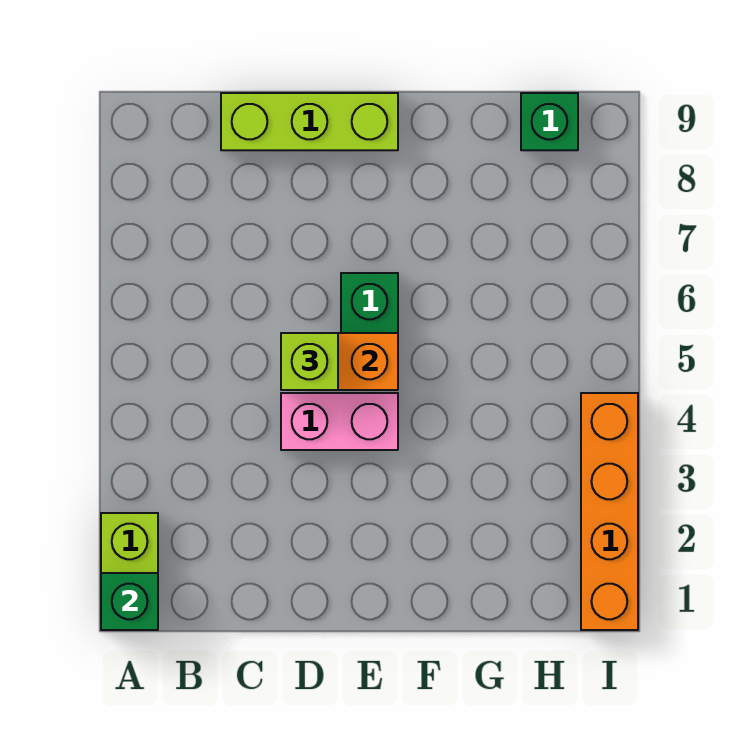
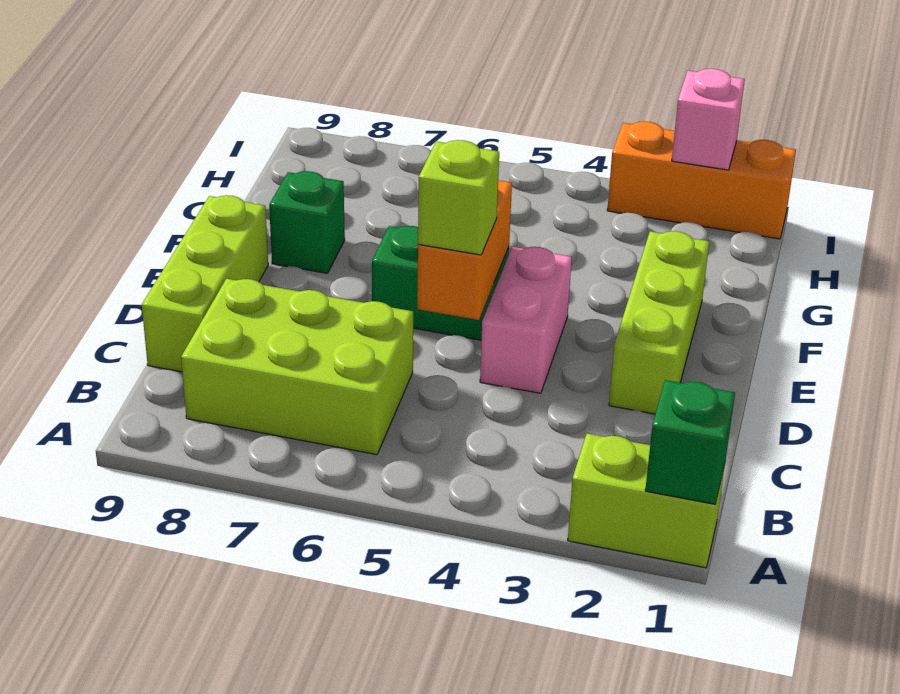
none -> lime 2x3 brick [181,279,413,455]
none -> lime 1x3 brick [609,231,709,414]
green 1x1 brick [521,93,578,150] -> green 1x1 brick moved to [269,171,345,273]
orange 1x4 brick [581,393,638,630] -> orange 1x3 brick [607,121,796,239]
none -> pink 1x1 brick [672,69,745,170]

